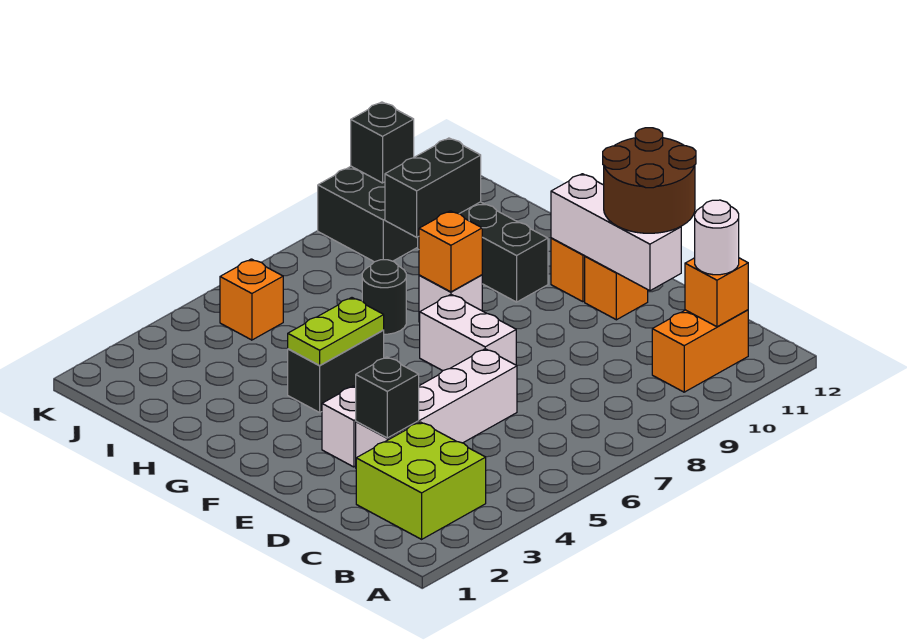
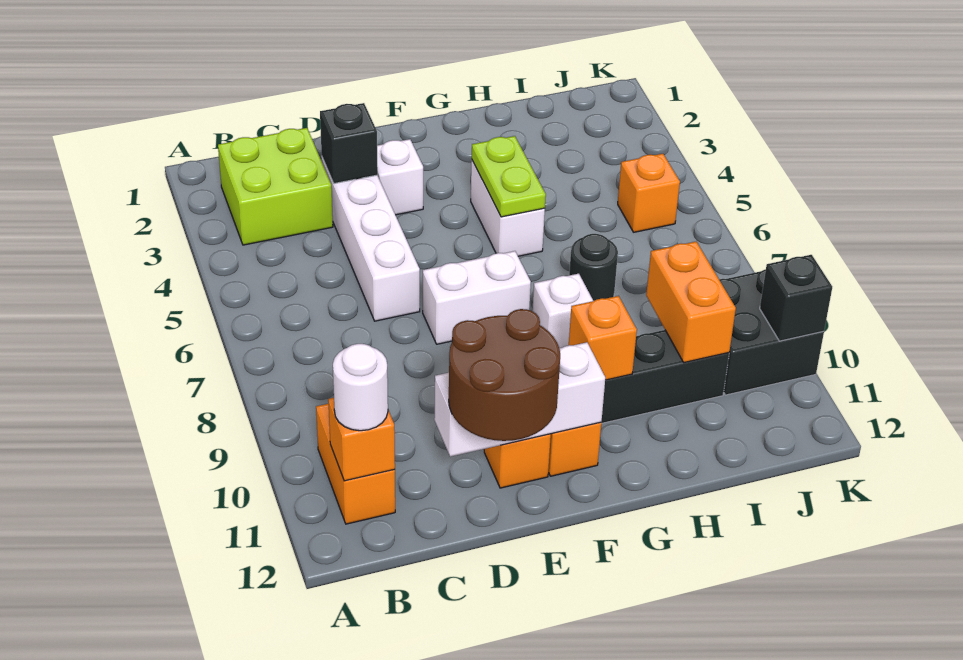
black 1x2 brick [288,330,384,412] -> white 1x2 brick [471,161,545,256]
orange 1x1 brick [419,211,482,292] -> orange 1x1 brick moved to [569,296,637,380]
black 1x2 brick [385,138,481,237] -> orange 1x2 brick [646,242,736,362]

